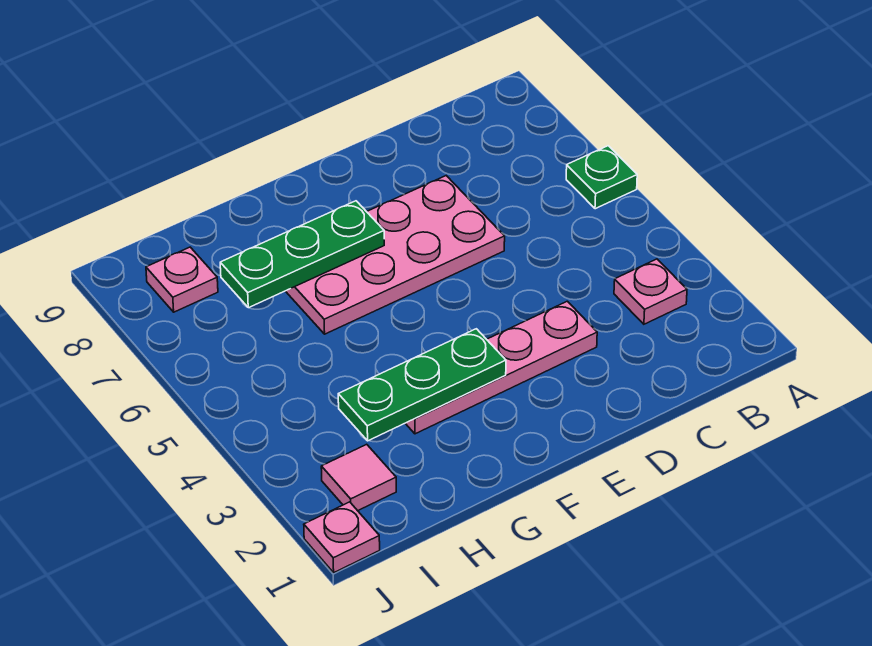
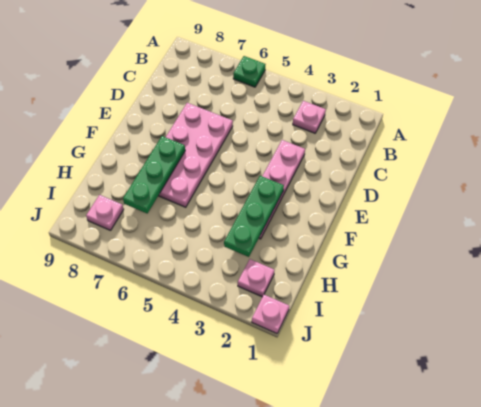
pink 1x1 tile [321,444,396,511] -> pink 1x1 plate [238,259,274,297]

